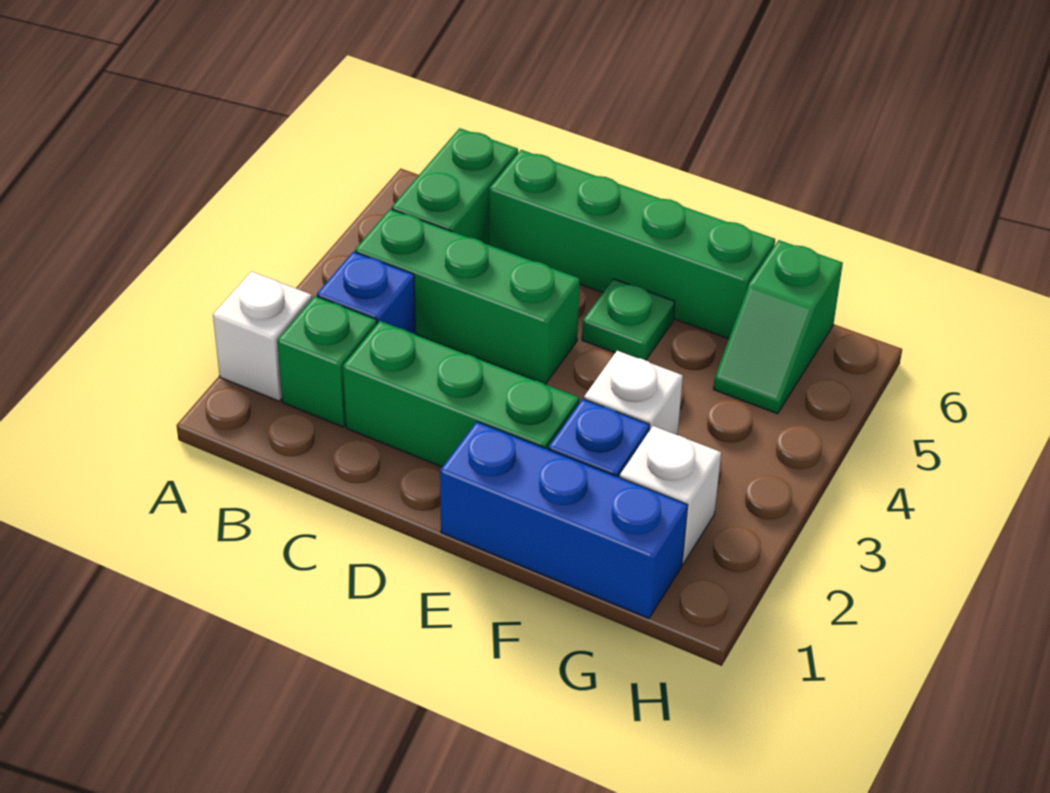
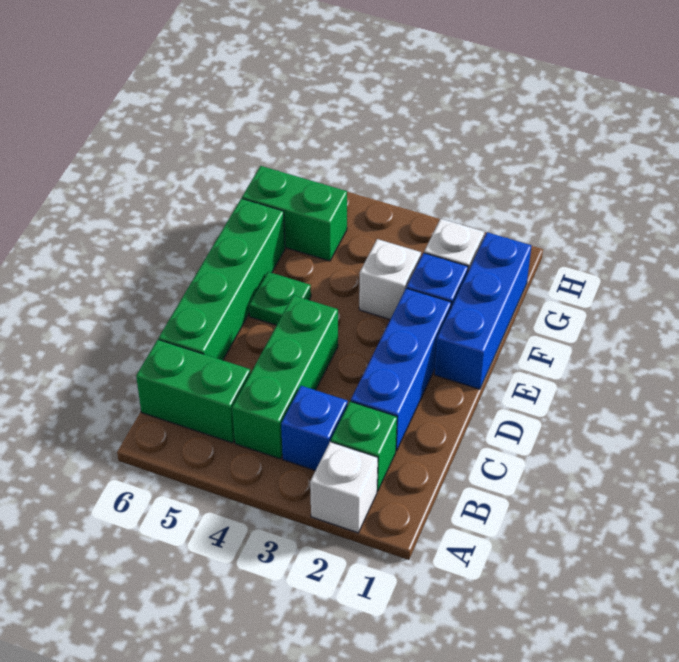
green 1x3 brick [343,321,579,467] -> blue 1x3 brick [351,288,451,451]
green 1x2 slope [713,240,843,414] -> green 1x2 brick [242,166,347,261]

